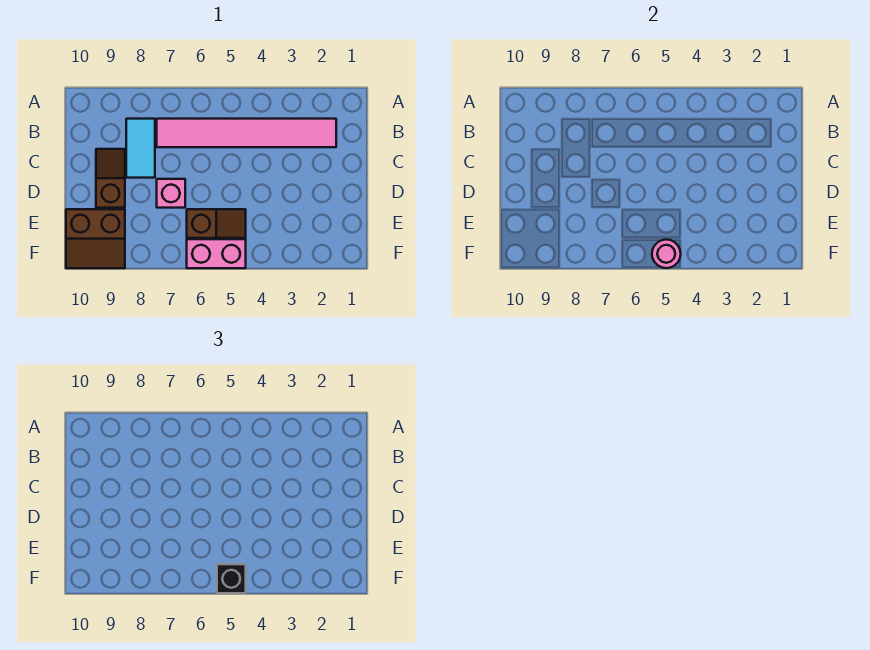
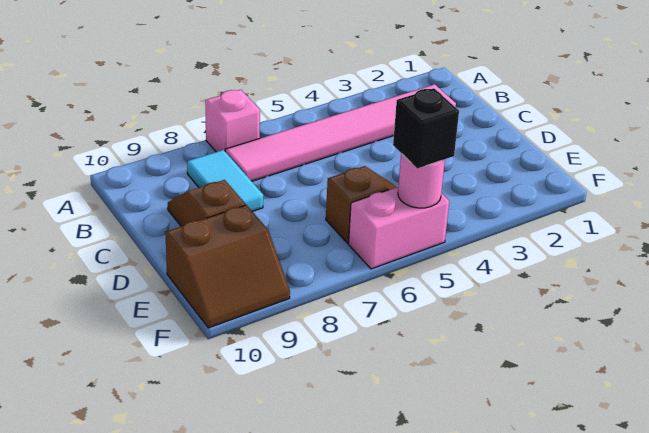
pink 1x1 brick [157,179,185,208] -> pink 1x1 brick moved to [205,90,260,152]

